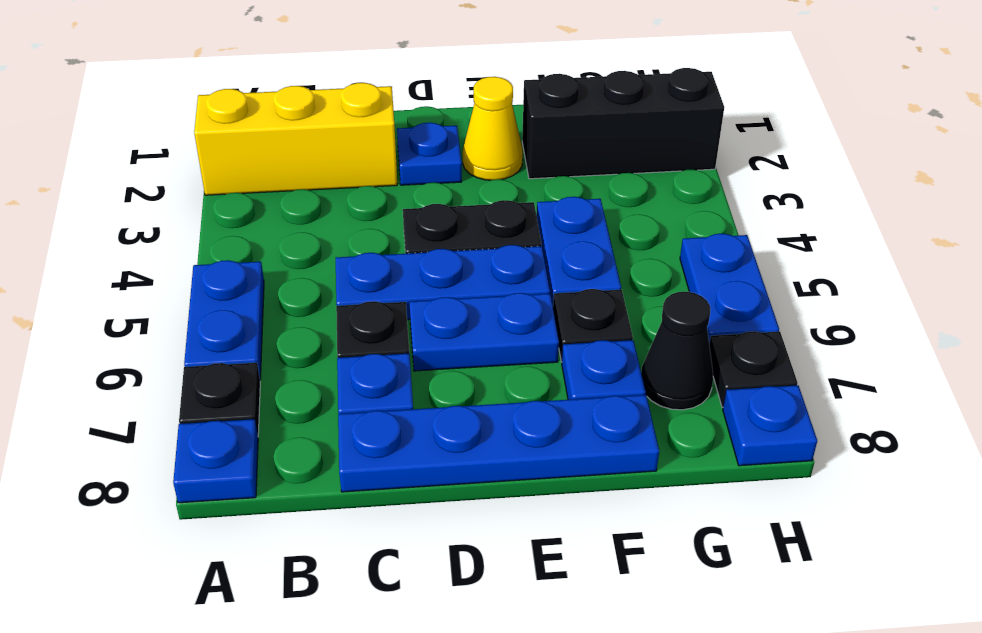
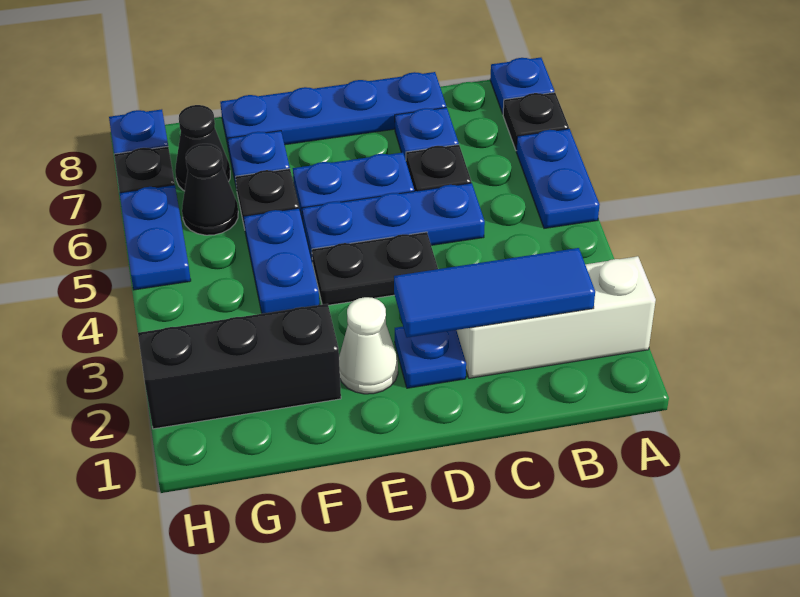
yellow 1x3 brick [194,83,397,195] -> white 1x3 brick [457,256,656,378]
none -> blue 1x3 tile [394,248,595,338]
yellow 1x1 cone [462,77,523,180] -> white 1x1 cone [339,297,398,394]
none -> black 1x1 cone [182,144,238,235]

